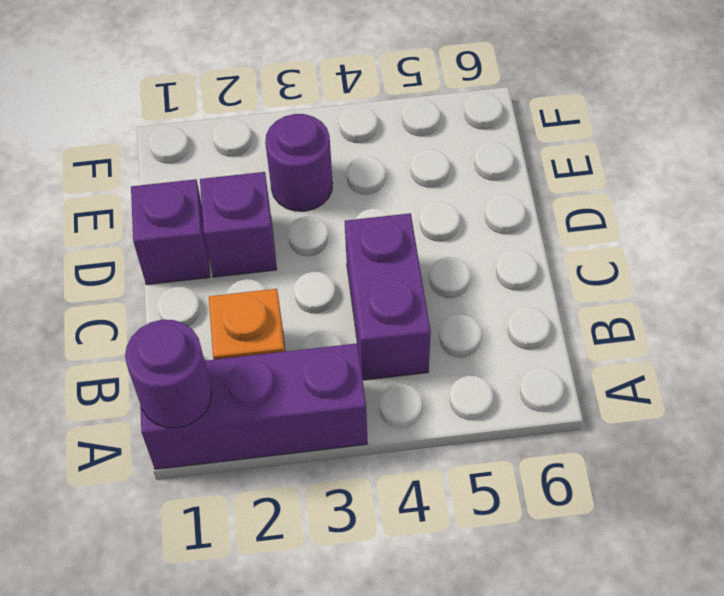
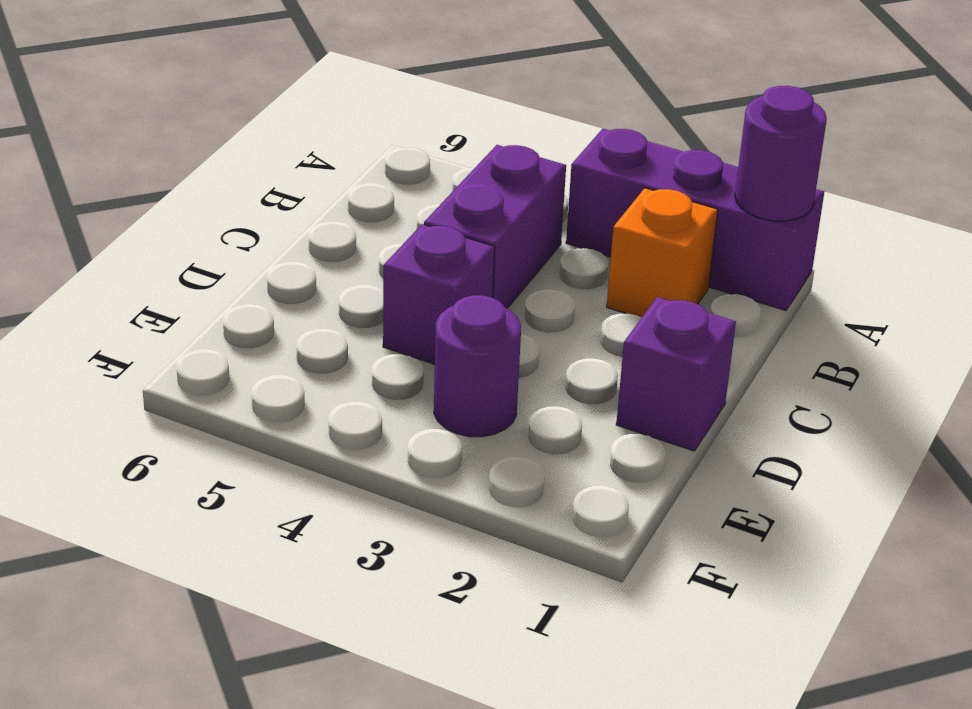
purple 1x1 brick [200,172,277,277] -> purple 1x1 brick moved to [383,224,495,364]

